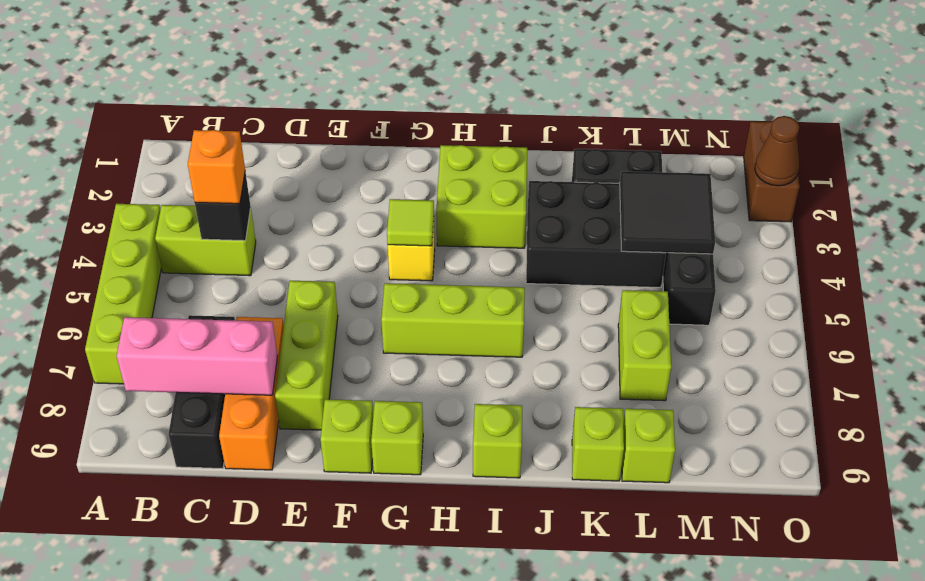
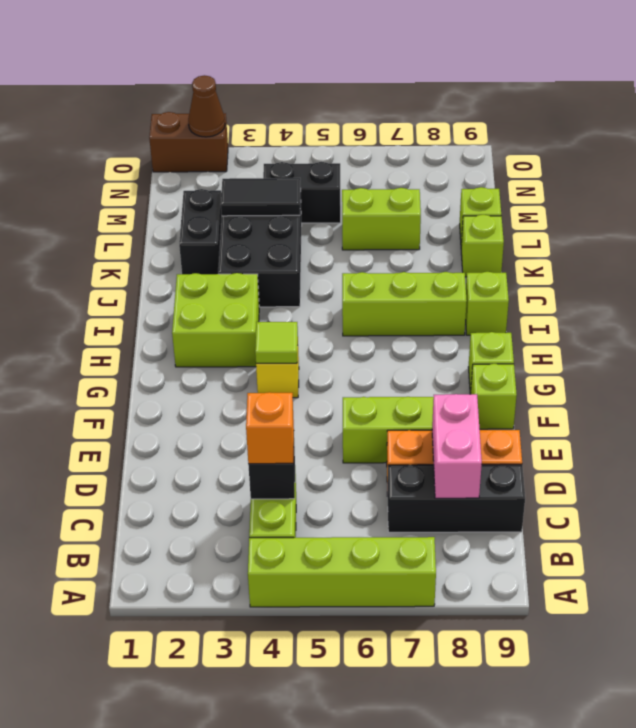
pink 1x3 brick [117,317,277,395] -> pink 1x2 brick [432,394,482,498]
lime 1x3 brick [381,283,525,357] -> lime 1x3 brick turned to [342,272,467,336]
black 2x2 tile [620,171,715,254] -> black 1x2 tile [221,178,301,216]

